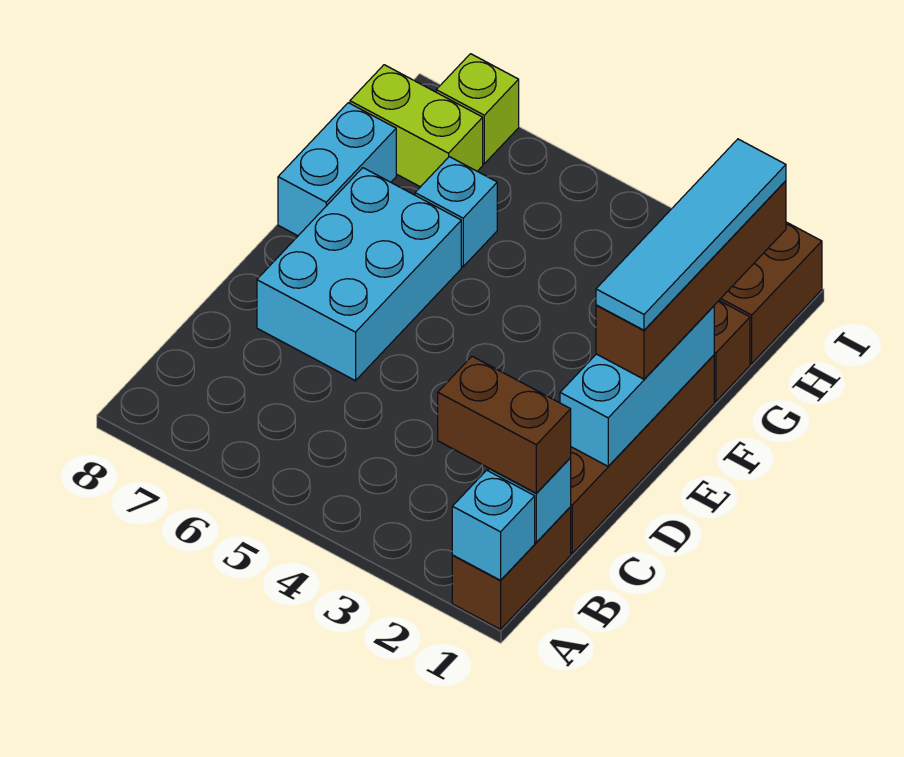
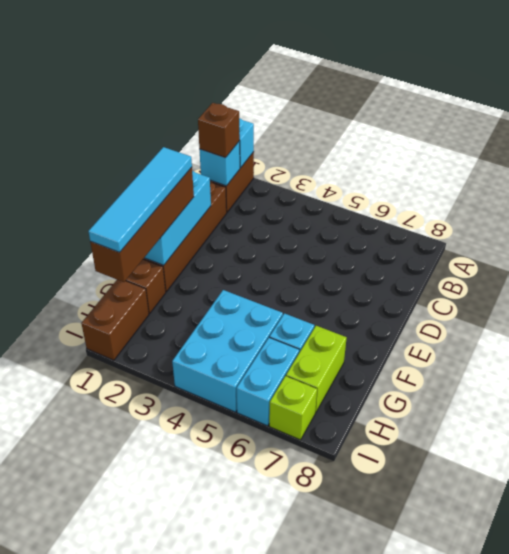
brown 1x2 brick [438,356,571,493] -> brown 1x1 brick [198,103,240,158]
cyan 2x3 brick [257,168,461,381] -> cyan 2x3 brick moved to [172,290,283,412]
cyan 1x2 brick [278,103,396,236] -> cyan 1x2 brick moved to [236,338,299,426]
lime 1x2 brick [350,65,483,187] -> lime 1x2 brick turned to [286,326,347,413]

